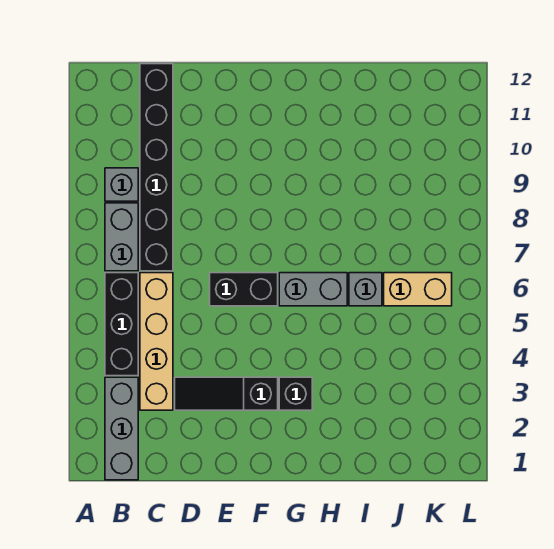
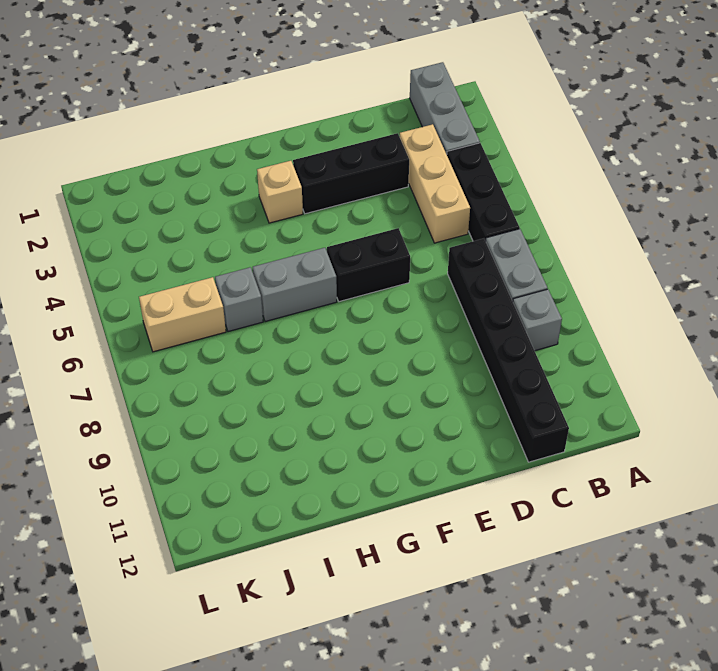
tan 1x4 brick [140,273,173,410] -> tan 1x3 brick [400,124,470,243]
black 1x3 slope [175,377,278,410] -> black 1x3 brick [293,133,409,214]
black 1x1 brick [279,377,312,410] -> tan 1x1 brick [257,161,303,223]

